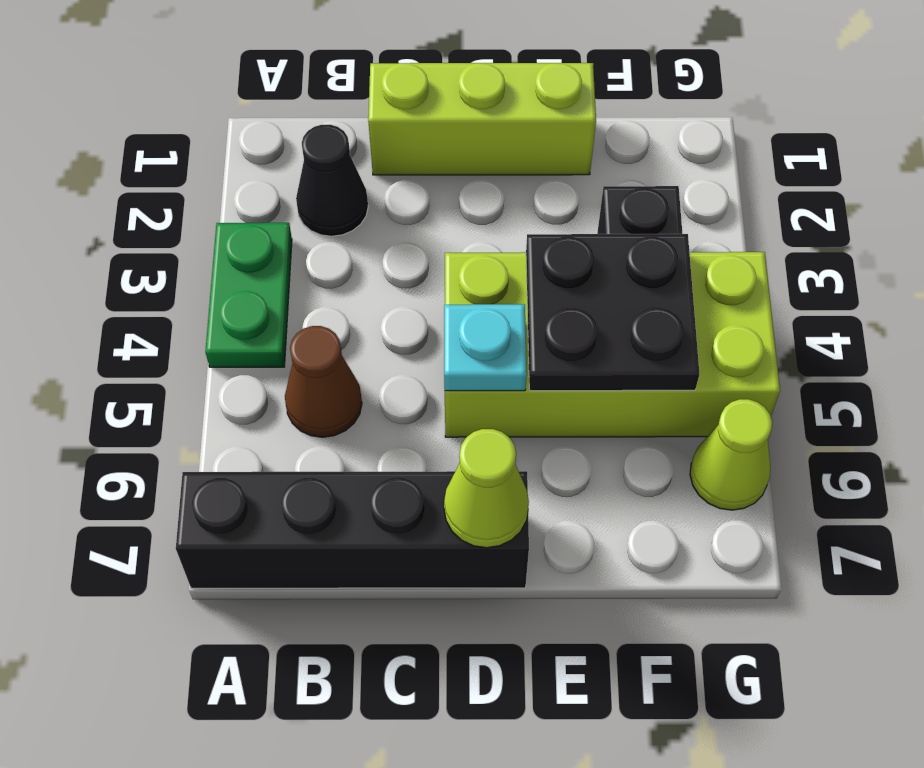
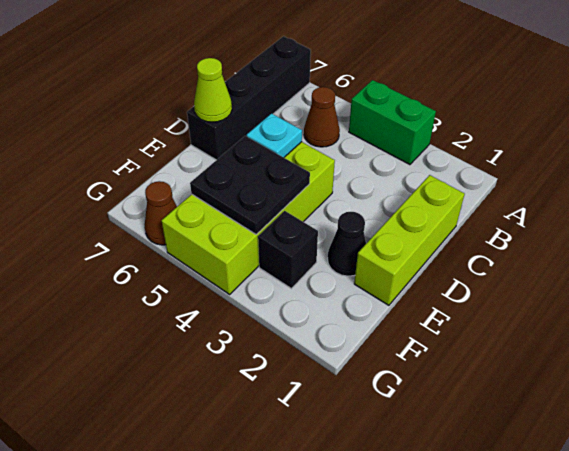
green 1x2 plate [205,223,292,367] -> green 1x2 brick [349,80,436,165]
black 1x1 cone [296,125,368,236] -> black 1x1 cone moved to [327,211,366,276]
lime 1x1 cone [690,399,772,510] -> brown 1x1 cone [145,181,177,245]

